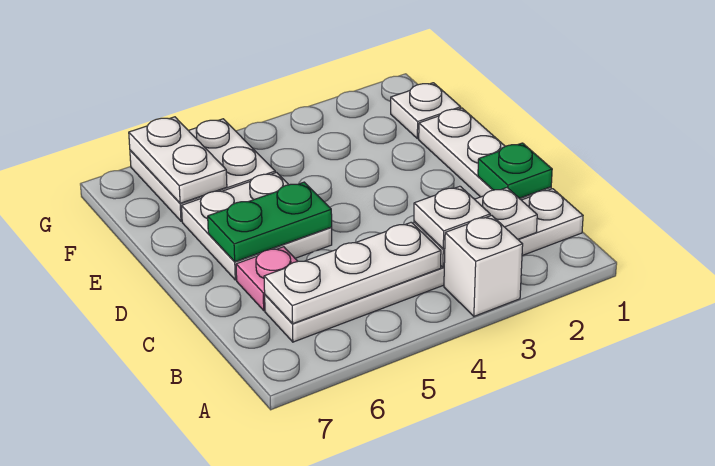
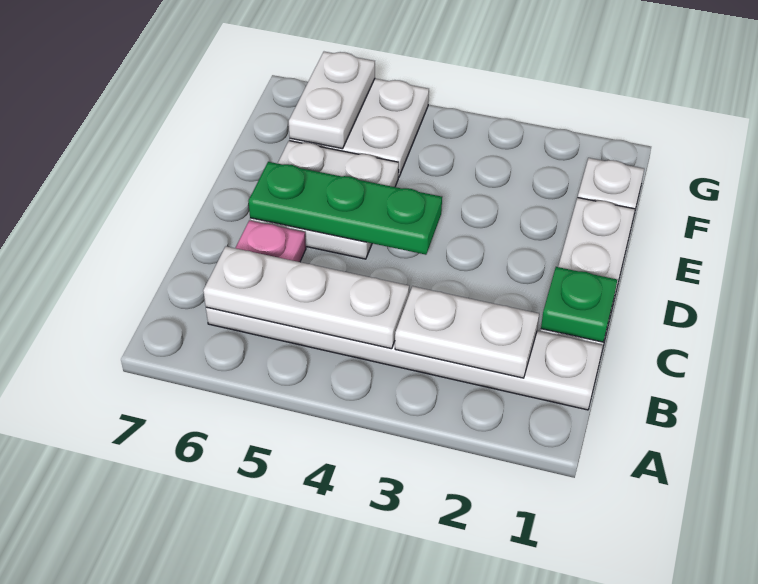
white 1x1 brick [444,215,523,316] -> none
white 1x1 plate [414,186,490,249] -> none
green 1x2 plate [208,182,332,262] -> green 1x3 plate [248,162,442,255]

